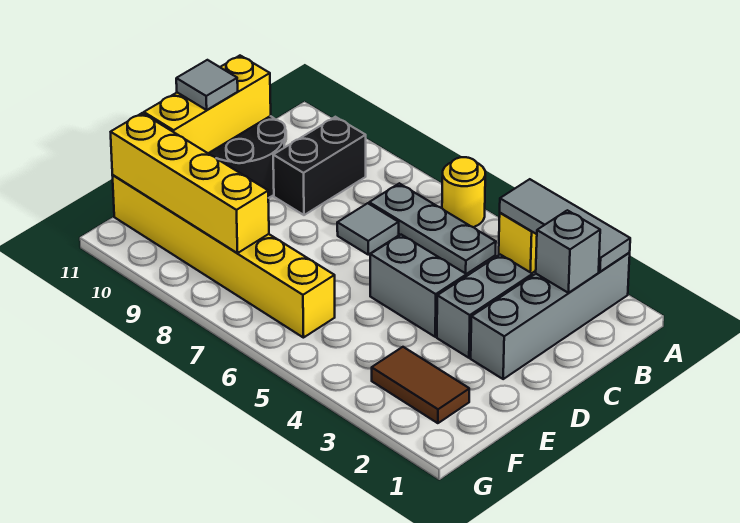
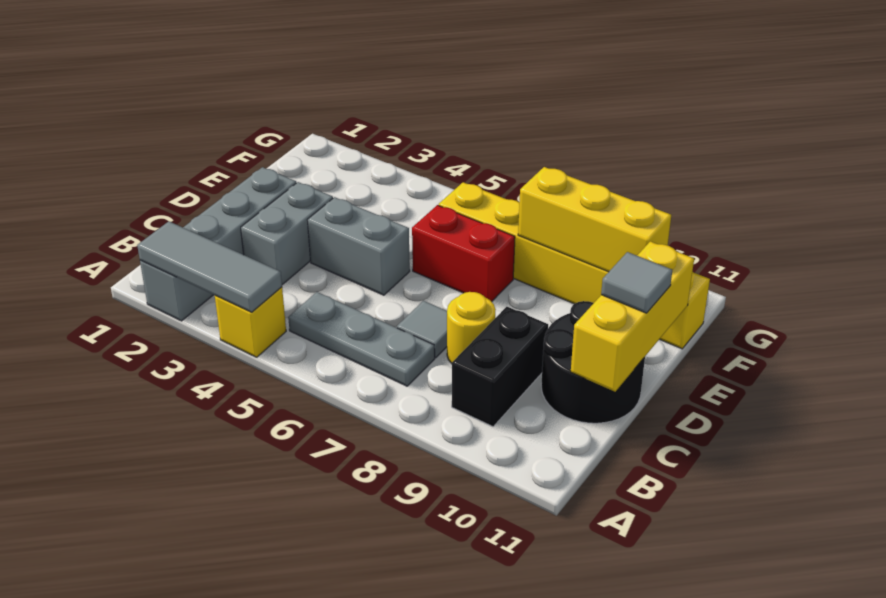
yellow 1x1 round brick [442,157,485,227] -> yellow 1x1 round brick moved to [447,292,496,364]
grey 1x1 brick [536,210,600,293] -> none
none -> red 1x2 brick [412,205,515,302]
brown 1x2 tile [372,347,469,423] -> none
yellow 1x4 brick [111,113,269,253] -> yellow 1x3 brick [518,167,671,272]

